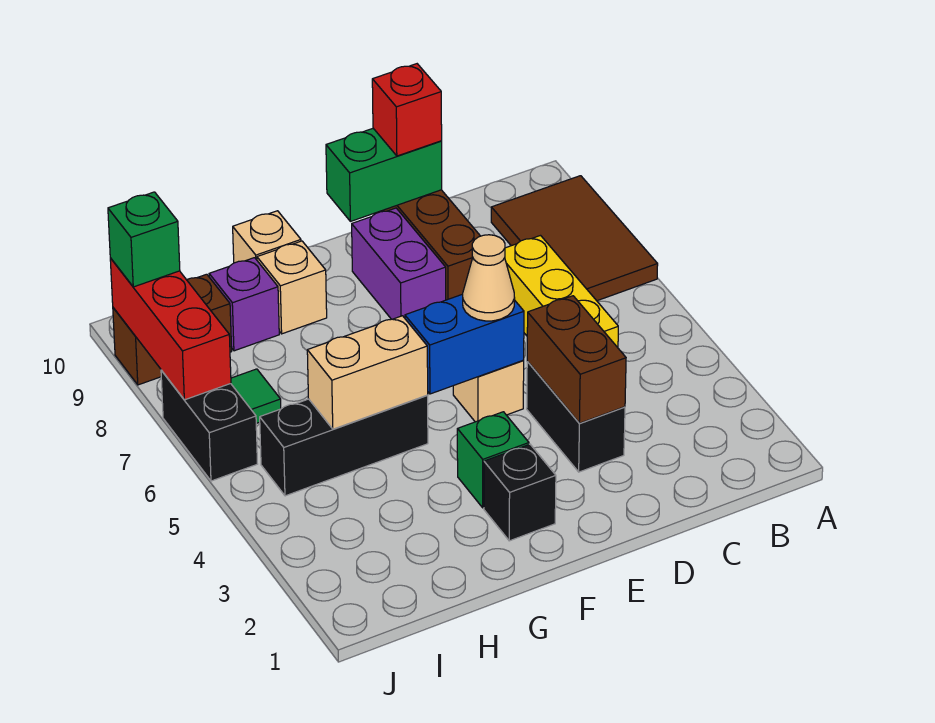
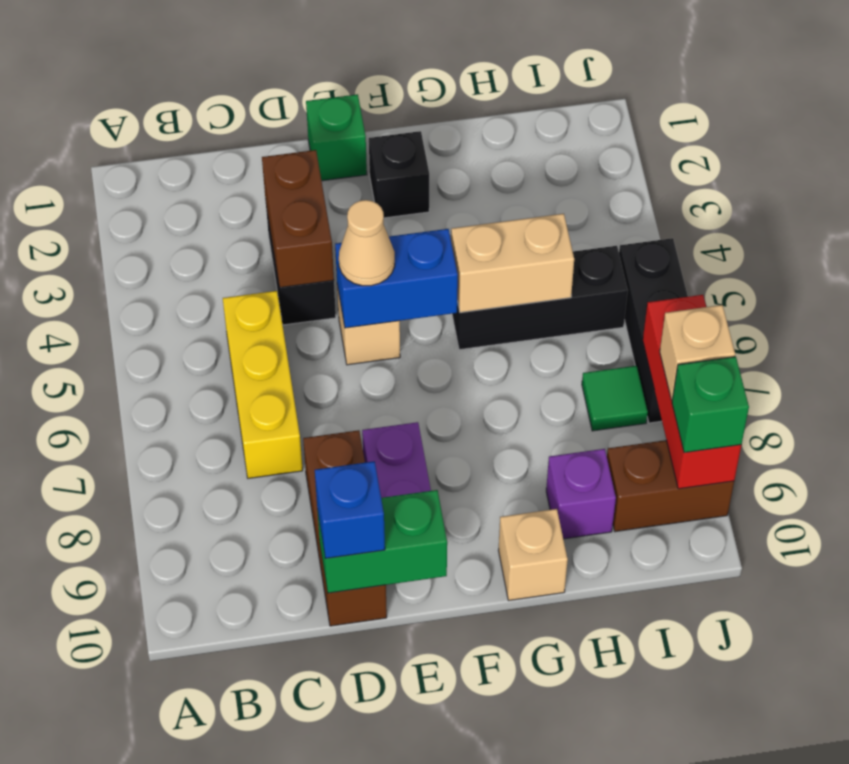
brown 2x3 tile [491,176,658,301] -> none
red 1x1 brick [372,64,442,156] -> blue 1x1 brick [315,461,385,558]
green 1x1 brick [457,412,529,508] -> green 1x1 brick moved to [306,94,367,181]
tan 1x1 brick [257,241,327,334] -> tan 1x1 brick moved to [660,305,735,400]
black 1x2 brick [161,370,257,481] -> black 1x3 brick [619,238,688,423]

